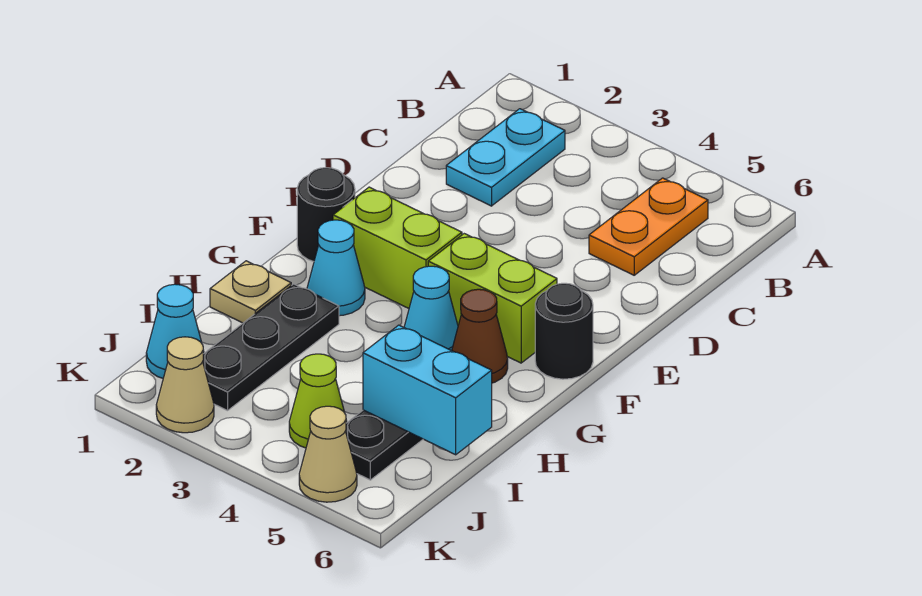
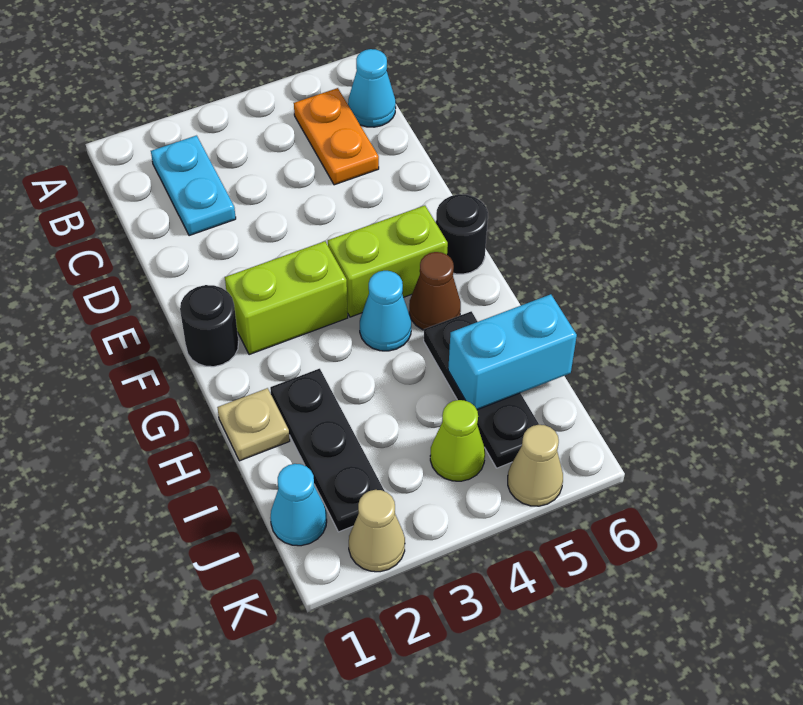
cyan 1x1 cone [307,220,365,316] -> cyan 1x1 cone moved to [348,49,396,127]

